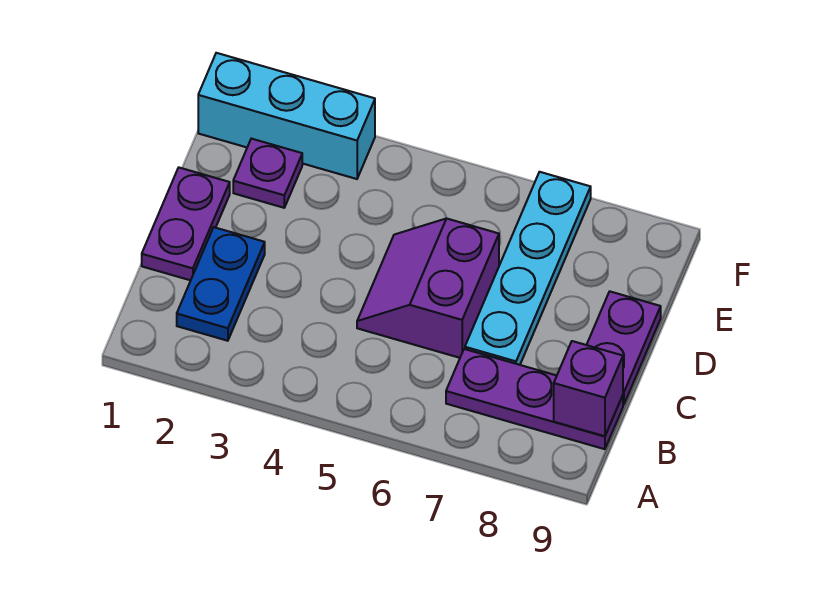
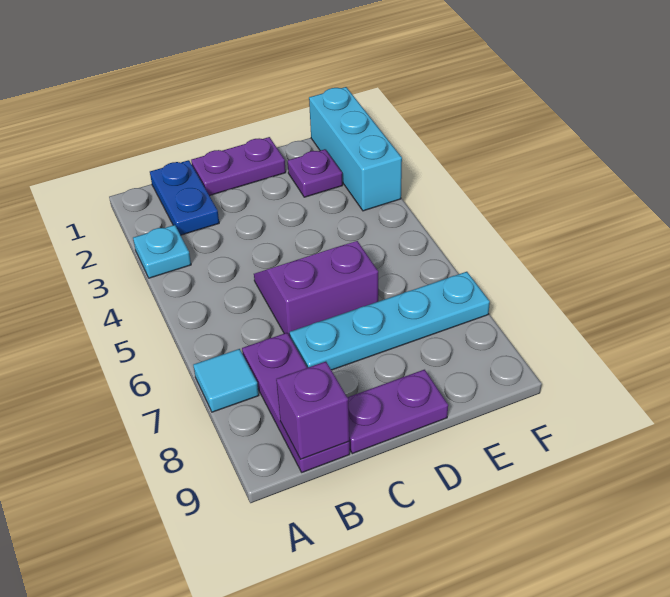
none -> cyan 1x1 plate [133,225,191,278]
none -> cyan 1x1 tile [193,349,259,412]
blue 1x2 plate [177,227,265,341] -> blue 1x2 plate turned to [150,160,219,235]

